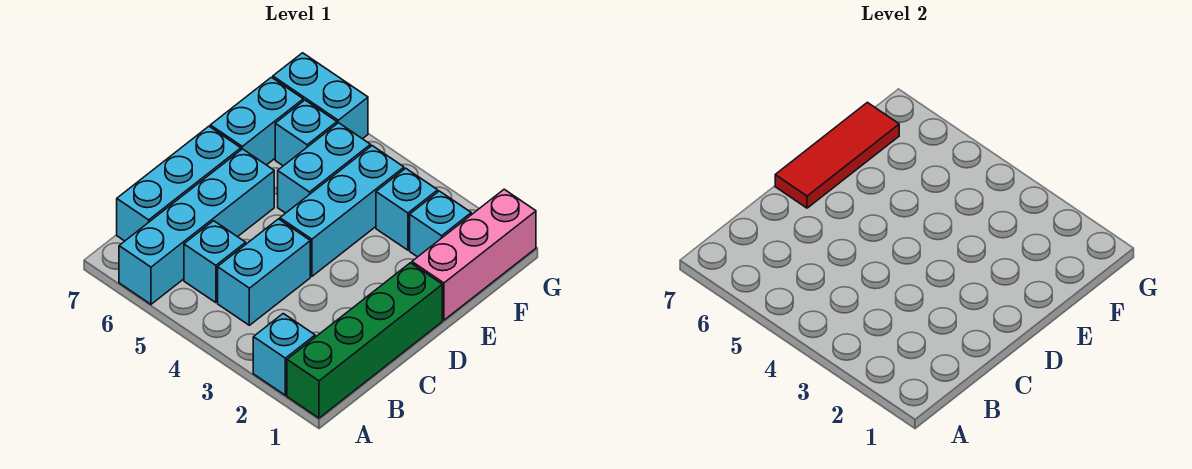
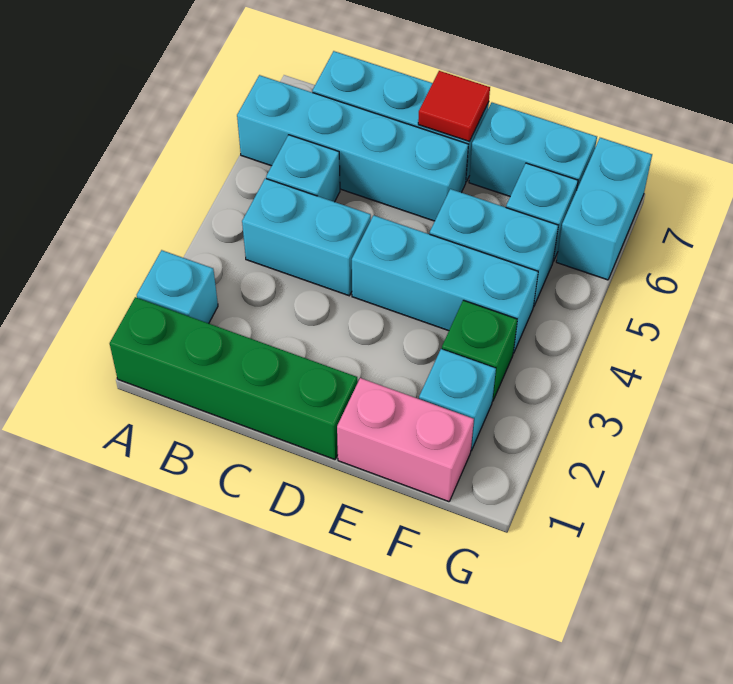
red 1x3 tile [775,102,899,208] -> red 1x1 tile [418,71,490,141]
pink 1x3 brick [412,189,536,320] -> pink 1x2 brick [337,378,474,502]
cyan 1x1 brick [376,168,438,250] -> green 1x1 brick [442,300,517,401]

